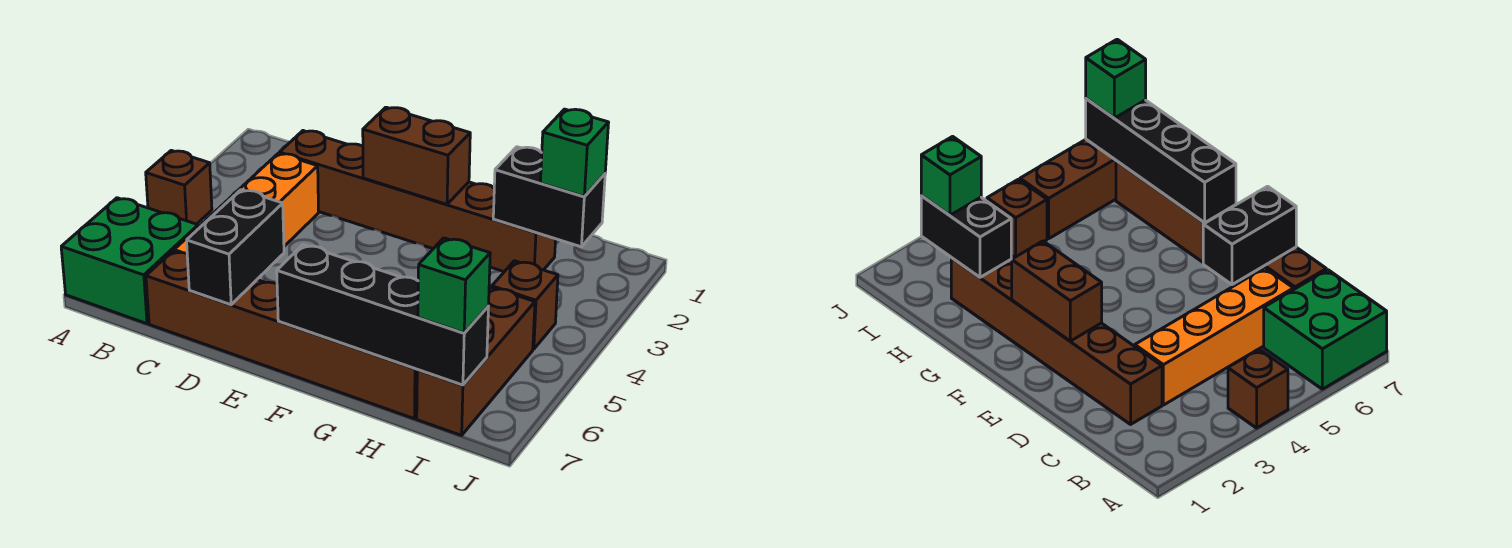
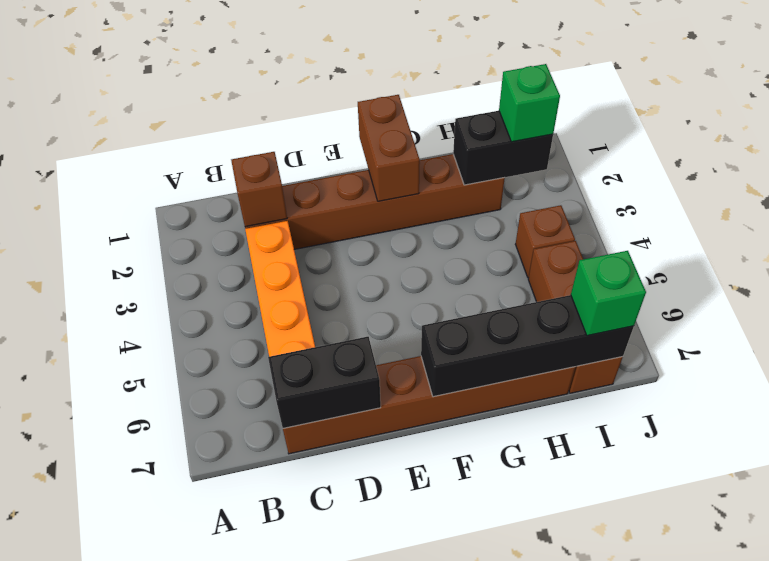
brown 1x1 brick [146,150,212,224] -> brown 1x1 brick moved to [231,152,287,227]
green 2x2 brick [61,198,198,324] -> none
black 1x2 brick [187,190,284,305] -> black 1x2 brick turned to [268,337,381,428]
brown 1x2 brick [363,107,470,204] -> brown 1x2 brick turned to [358,95,420,201]

